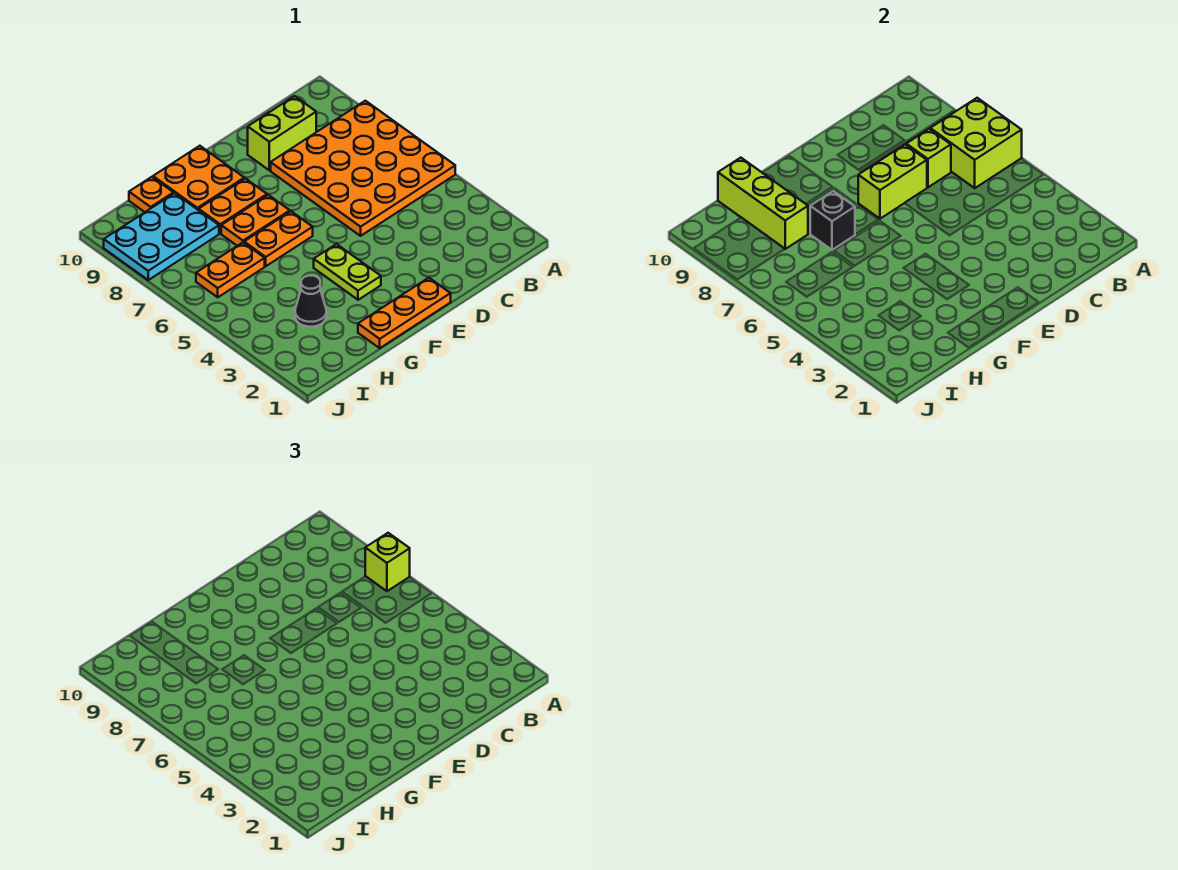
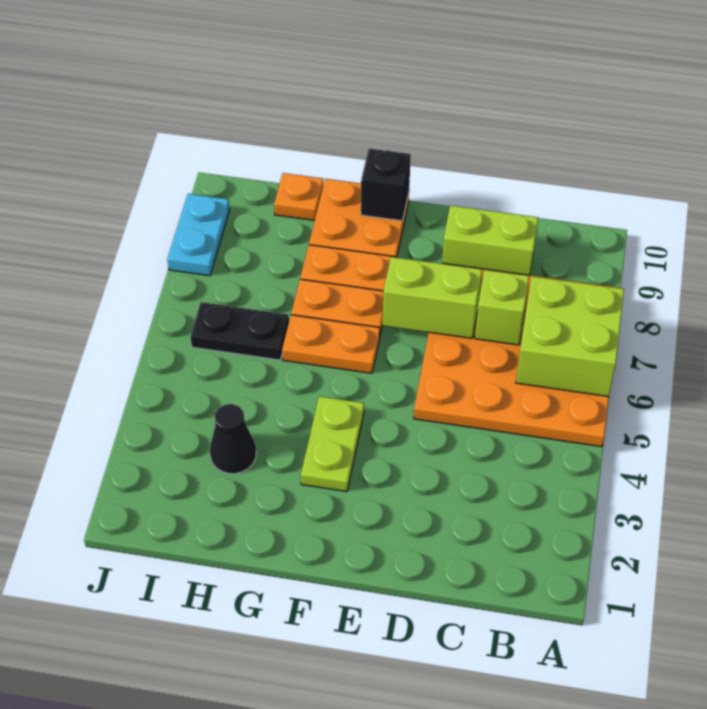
lime 1x1 brick [365,533,410,591] -> none
orange 1x3 plate [358,278,451,348] -> none
black 1x1 brick [810,191,855,250] -> black 1x1 brick moved to [361,149,411,221]
orange 1x2 plate [196,243,265,297] -> black 1x2 plate [190,302,289,360]
cyan 2x3 plate [104,193,219,280] -> cyan 1x2 plate [167,194,230,276]
lime 1x3 brick [718,158,808,249] -> none

